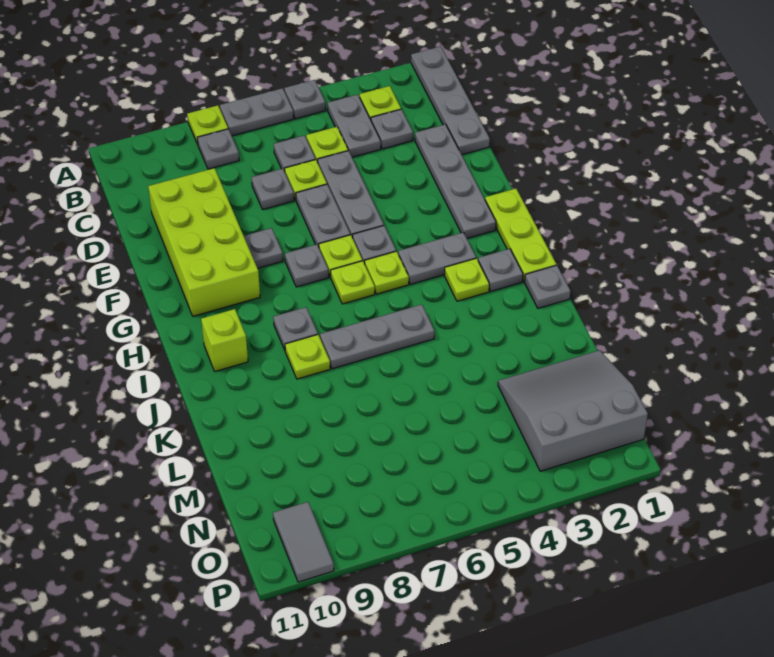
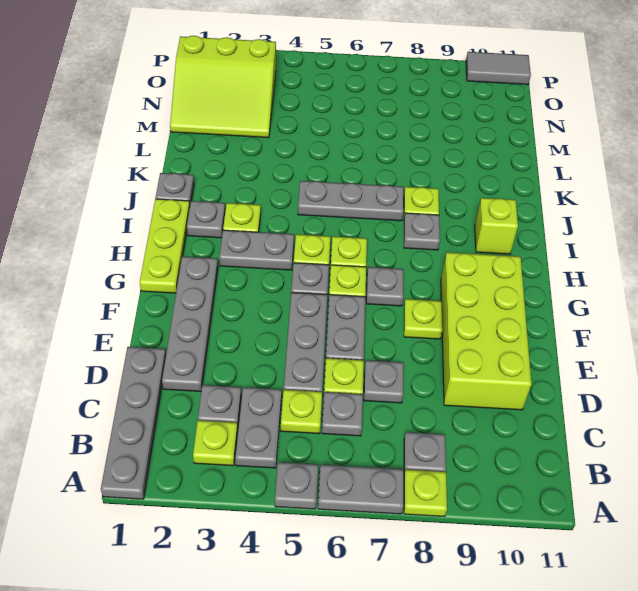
grey 1x1 plate [244,228,283,268] -> lime 1x1 plate [404,299,442,339]
grey 3x3 slope [498,350,648,471] -> lime 3x3 slope [170,36,276,138]
grey 1x2 tile [273,502,334,582] -> grey 1x2 tile turned to [466,52,531,85]

